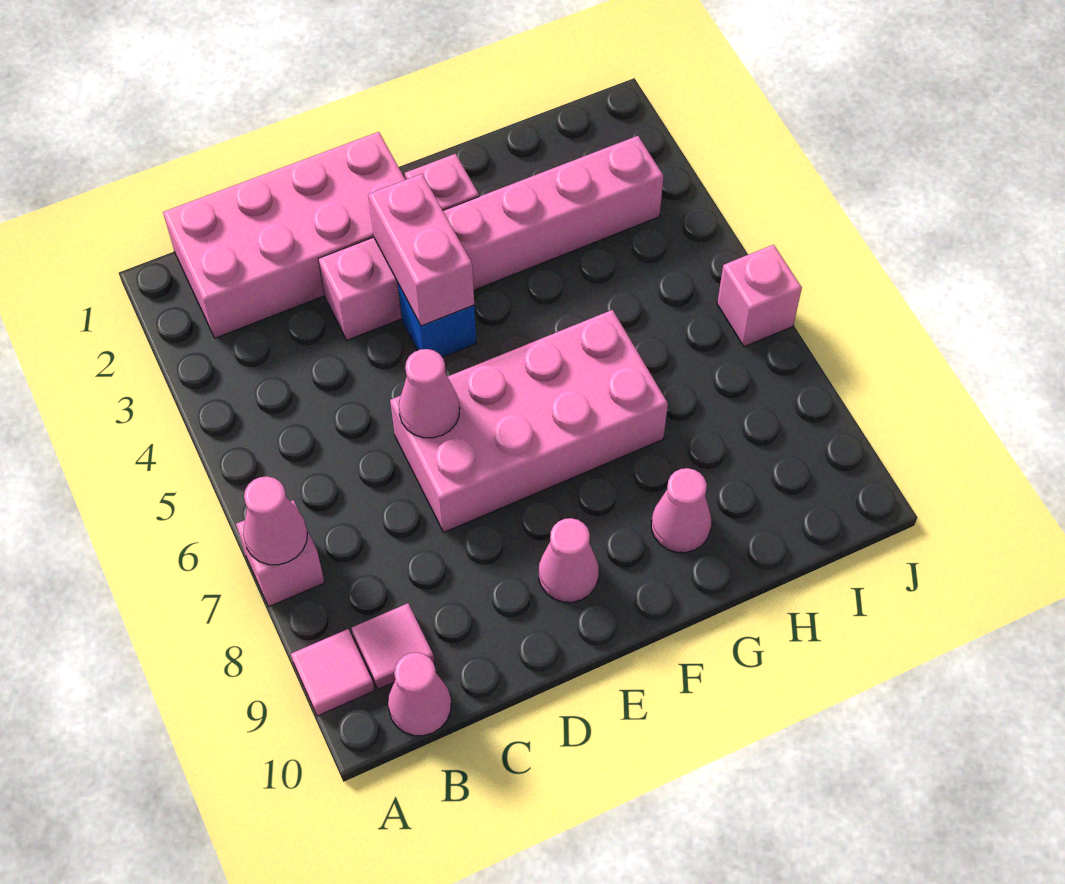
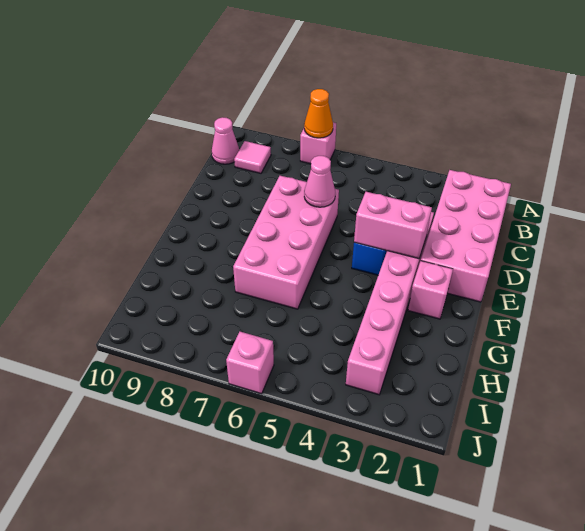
pink 1x1 cone [243,476,307,565] -> orange 1x1 cone [304,89,333,138]
pink 1x1 tile [291,629,375,716] -> none
pink 1x1 cone [539,518,599,602] -> none
pink 1x1 cone [651,468,711,553] -> none

